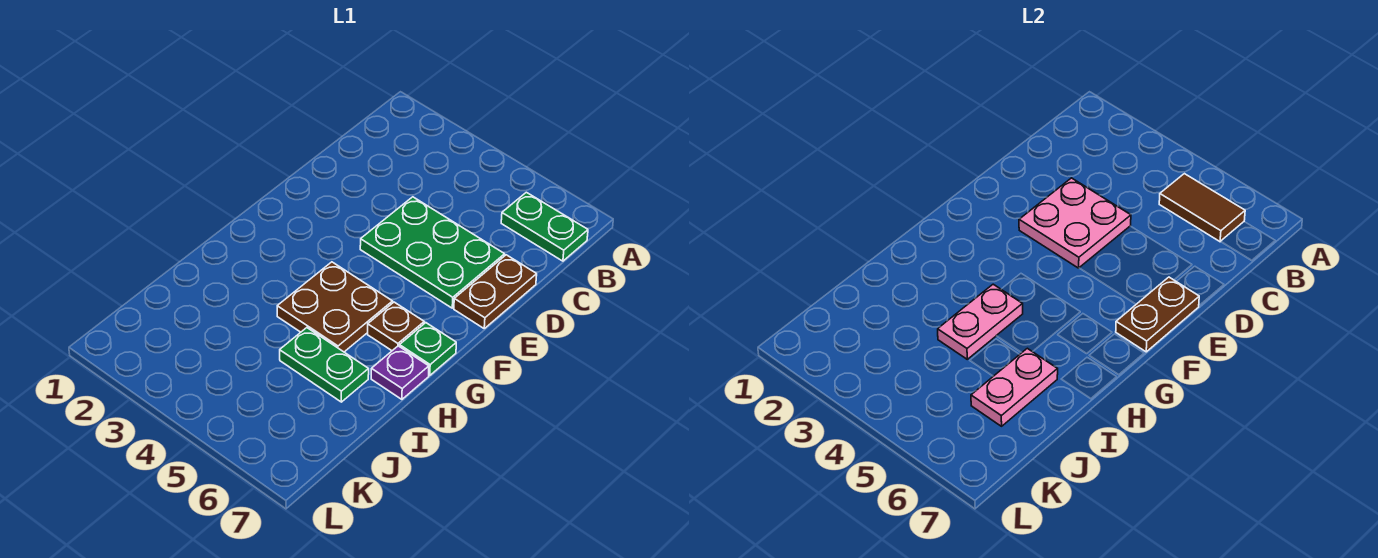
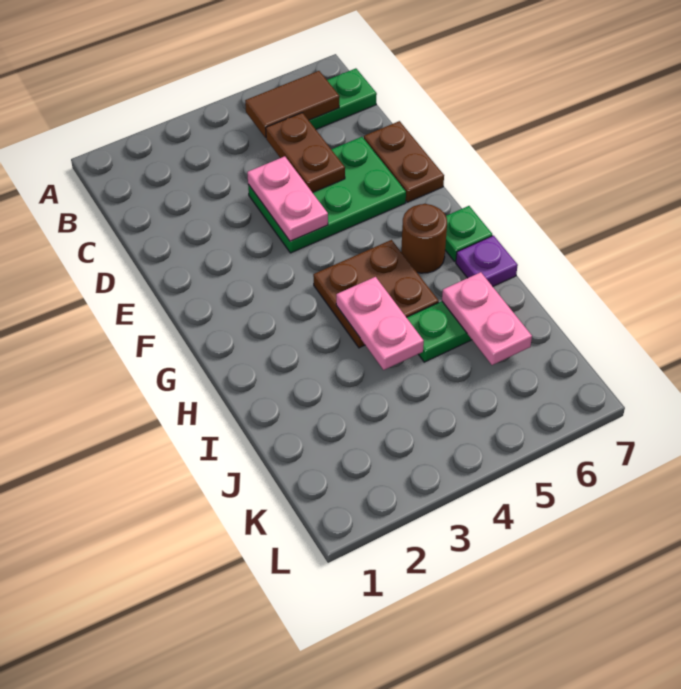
pink 2x2 plate [1019,178,1131,268] -> pink 1x2 plate [247,156,328,241]
brown 1x2 plate [1116,277,1199,352] -> brown 1x2 plate moved to [266,113,345,193]
brown 1x1 plate [368,302,424,351] -> brown 1x1 round brick [401,204,447,273]

